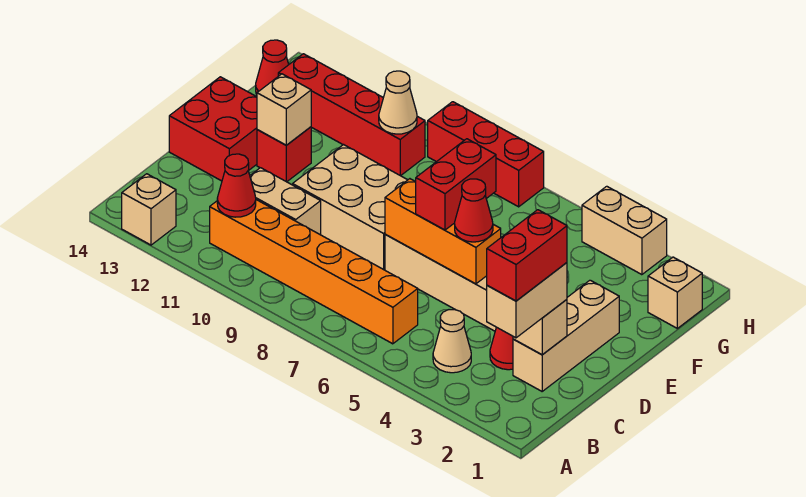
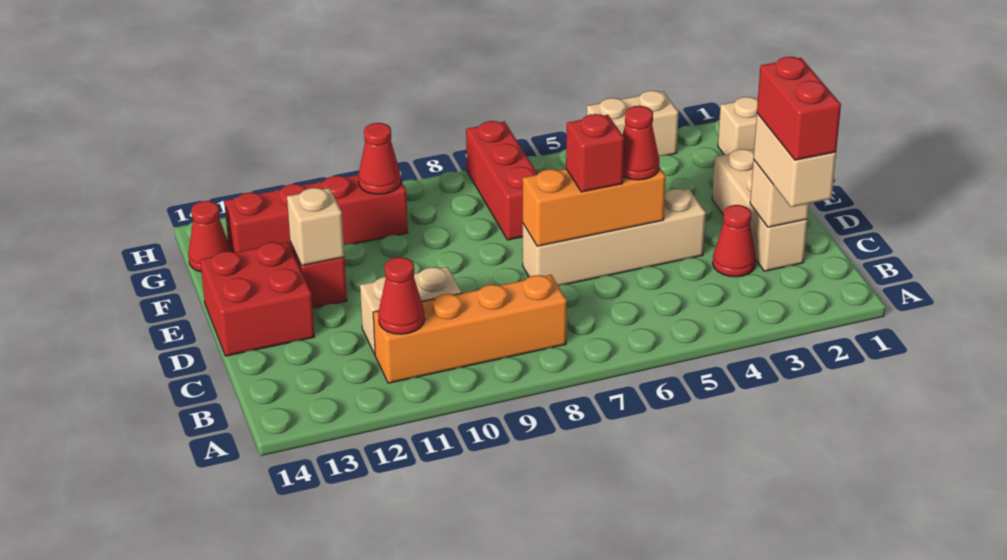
tan 1x1 brick [122,174,176,245] -> none
tan 1x1 cone [433,310,471,373] -> none
orange 1x6 brick [210,200,418,344] -> orange 1x4 brick [373,275,567,383]
red 1x2 brick [416,139,496,230] -> red 1x1 brick [566,114,624,192]
tan 2x3 brick [293,145,407,269] -> none
tan 1x1 cone [379,71,417,134] -> red 1x1 cone [358,123,401,194]
red 1x3 brick [428,102,544,207] -> red 1x3 brick turned to [466,121,538,240]

